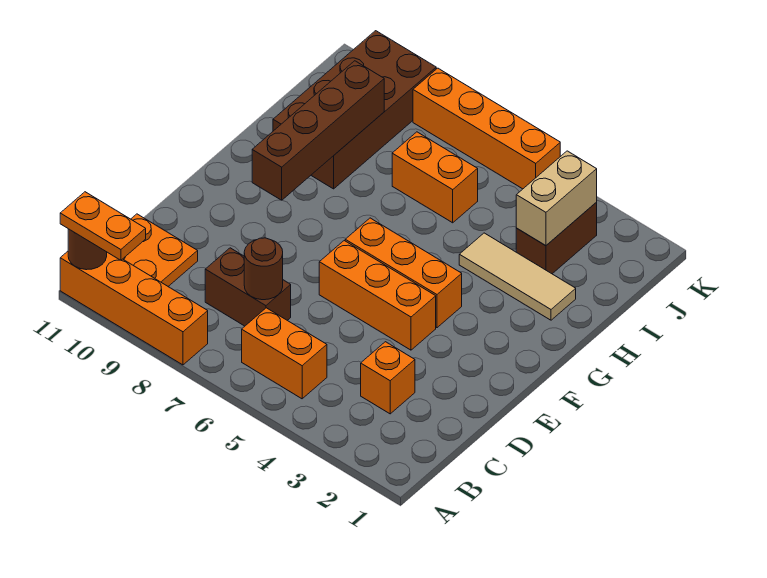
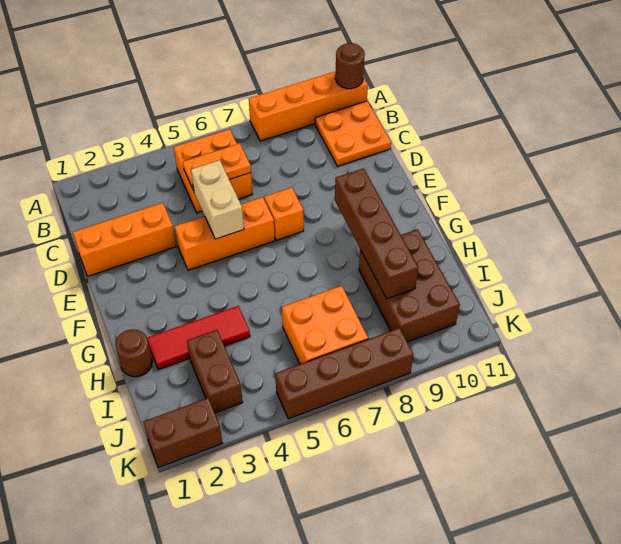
orange 1x2 plate [60,192,146,260] -> orange 1x2 plate moved to [183,143,251,191]
orange 1x2 brick [242,308,327,399] -> orange 2x2 brick [174,129,252,213]
orange 1x1 brick [361,342,415,414] -> orange 1x1 brick moved to [264,187,304,240]
brown 1x2 brick [205,248,291,326] -> brown 1x2 brick moved to [143,398,222,467]
brown 1x1 round brick [244,238,283,300] -> brown 1x1 round brick moved to [115,329,152,377]
orange 1x3 brick [345,218,462,328] -> orange 1x3 brick moved to [73,203,176,276]
tan 1x3 tile [459,233,576,320] -> red 1x3 tile [147,306,250,370]
brown 2x4 brick [273,31,436,189] -> brown 2x3 brick [359,229,460,342]
tan 1x2 brick [516,151,597,246] -> tan 1x2 brick moved to [191,160,244,239]
orange 1x2 brick [392,132,478,223] -> orange 2x2 brick [282,286,368,364]
orange 1x4 brick [413,68,560,189] -> brown 1x4 brick [275,328,414,419]

